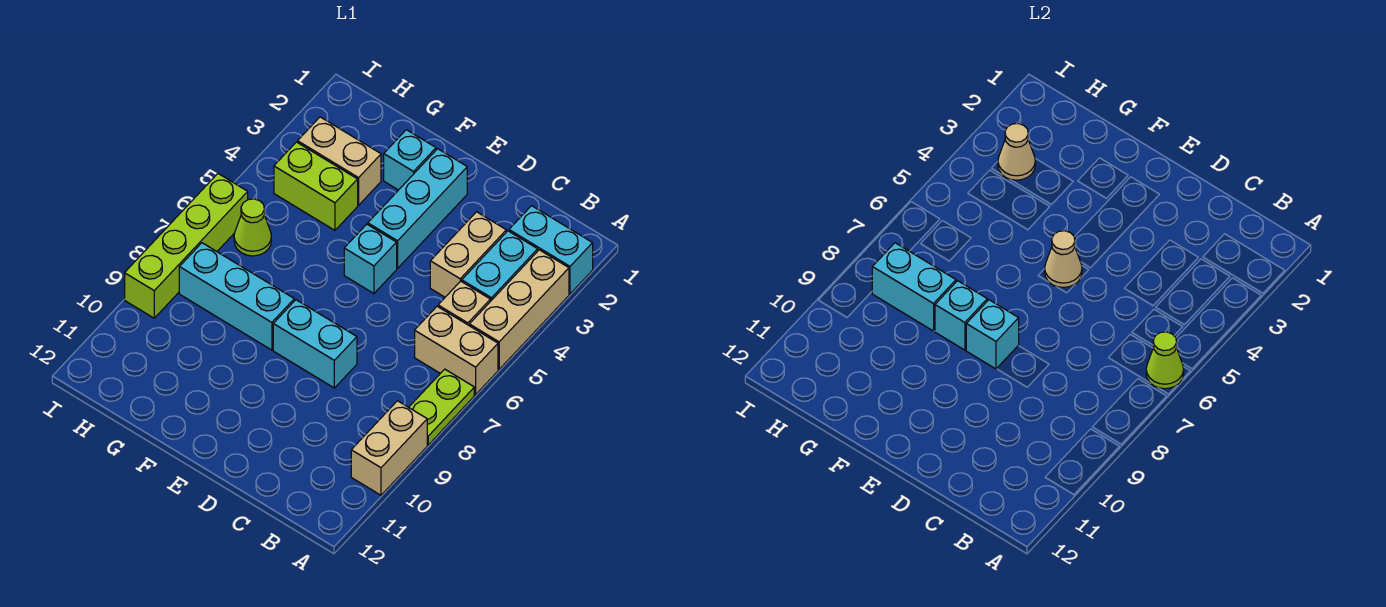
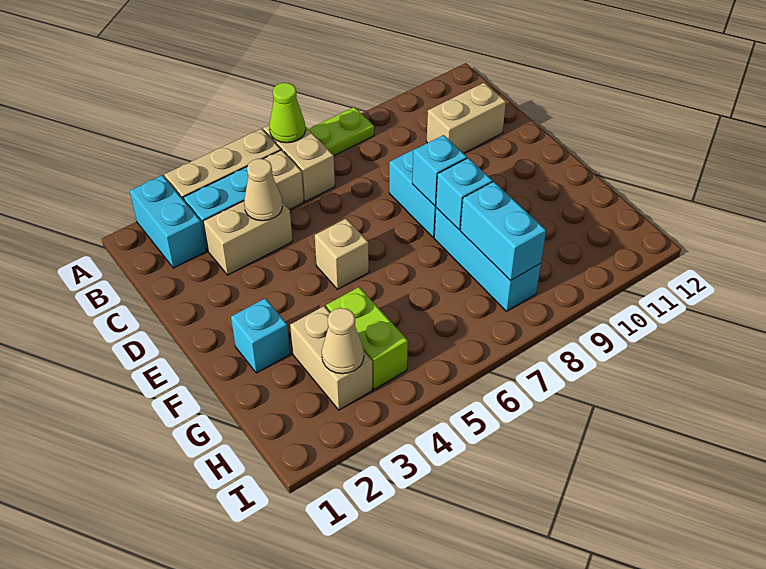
tan 1x2 brick [351,401,427,495] -> tan 1x2 brick moved to [427,83,506,153]
cyan 1x3 brick [368,149,467,268] -> none
cyan 1x1 brick [344,224,397,293] -> tan 1x1 brick [315,219,369,289]
tan 1x1 cone [1045,231,1082,287] -> tan 1x1 cone moved to [244,159,283,221]
lime 1x1 cone [234,199,271,256] -> none
lime 1x4 brick [125,174,248,318] -> none

